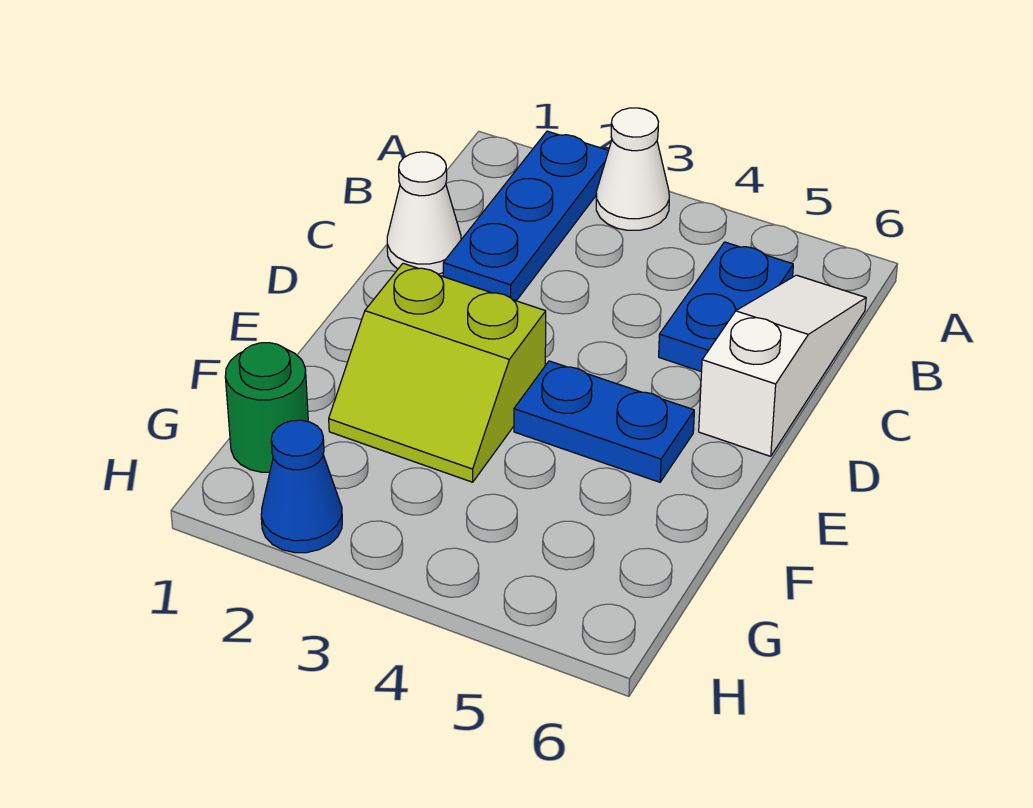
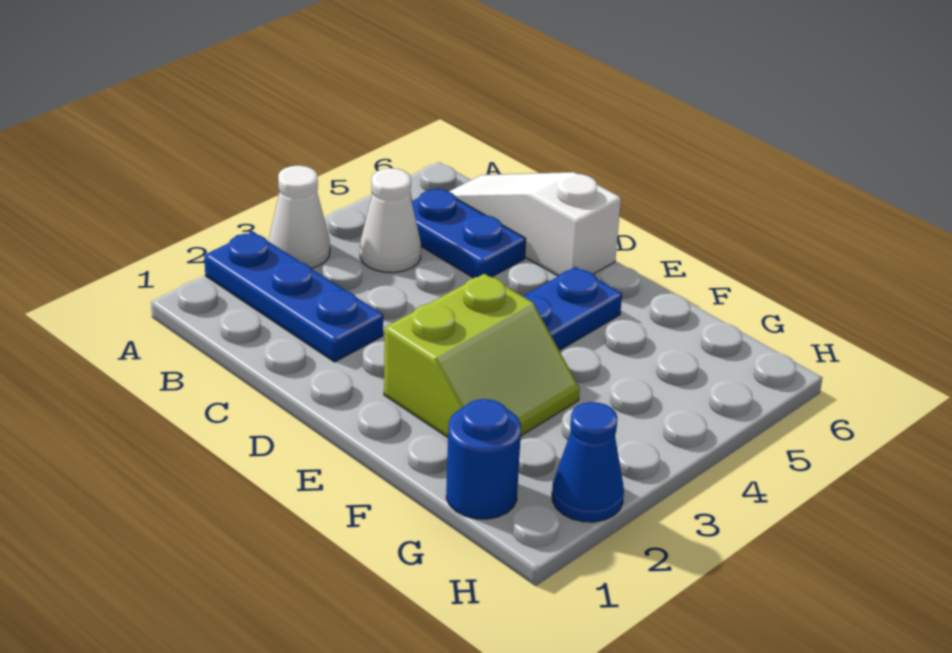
white 1x1 cone [387,152,461,274] -> white 1x1 cone moved to [360,168,421,273]
green 1x1 round brick [225,343,308,472] -> blue 1x1 round brick [446,399,521,519]

